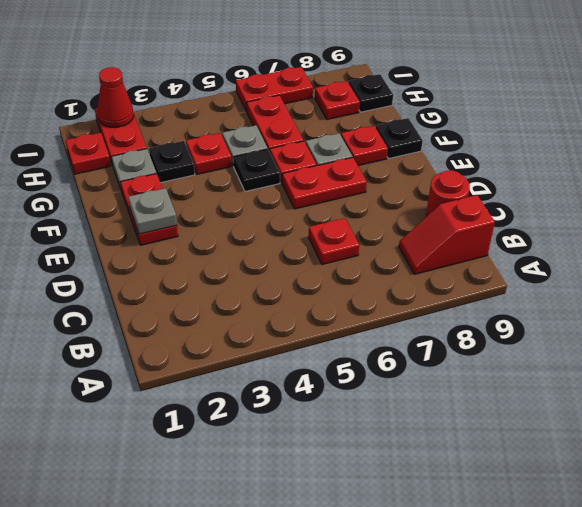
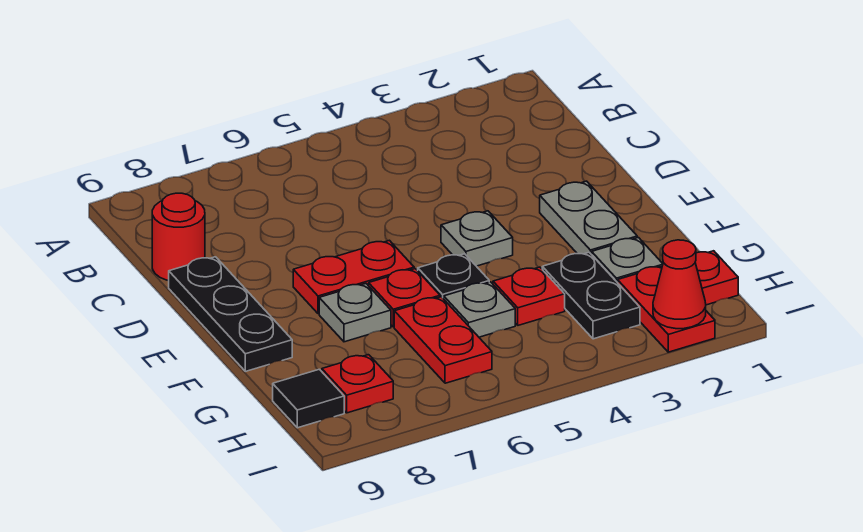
red 1x2 slope [399,195,495,274] -> none
red 1x1 plate [308,218,359,265] -> none
red 1x2 plate [120,174,178,245] -> grey 1x2 plate [540,181,637,255]
grey 1x1 plate [128,188,177,234] -> grey 1x1 plate moved to [441,211,513,266]
red 1x1 plate [341,126,388,166] -> none
black 1x1 plate [376,118,423,159] -> black 1x3 plate [169,257,292,371]
black 1x1 plate [149,141,195,183] -> black 1x2 plate [542,252,640,339]
black 1x1 plate [349,74,393,112] -> black 1x1 tile [273,369,344,428]
red 1x2 plate [236,67,313,112] -> none

